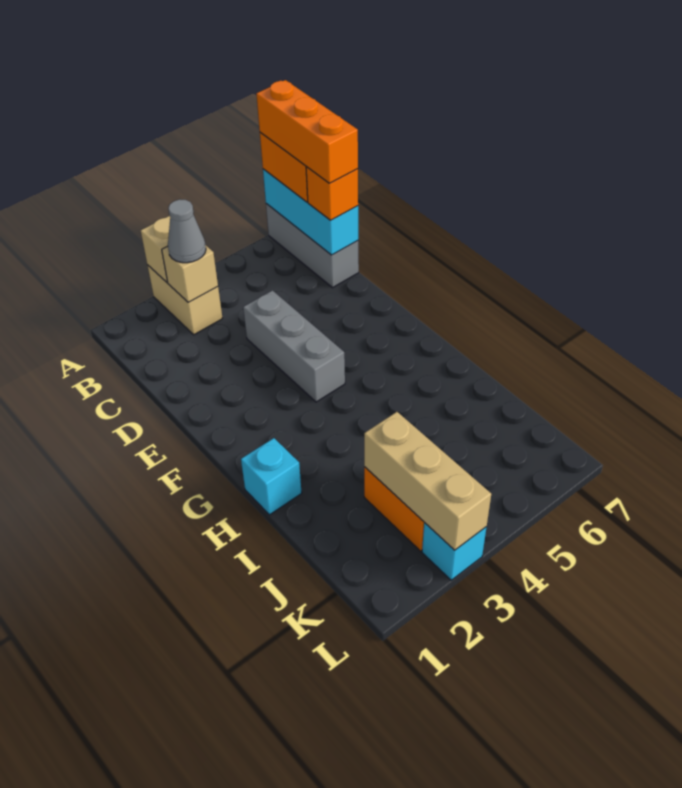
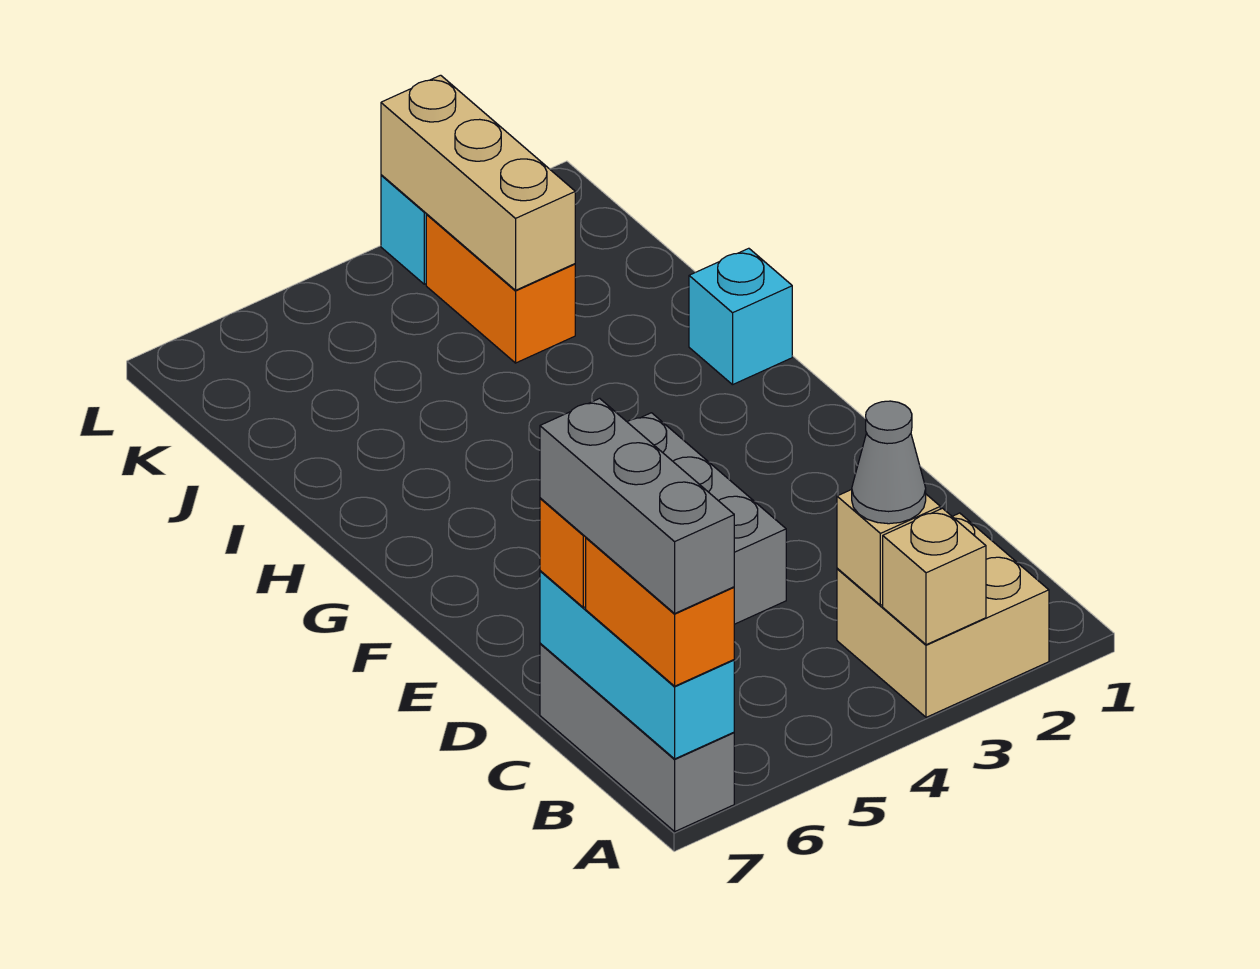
tan 1x2 brick [147,265,223,335] -> tan 2x2 brick [837,513,1049,717]
orange 1x3 brick [256,80,358,183] -> grey 1x3 brick [540,398,734,613]

